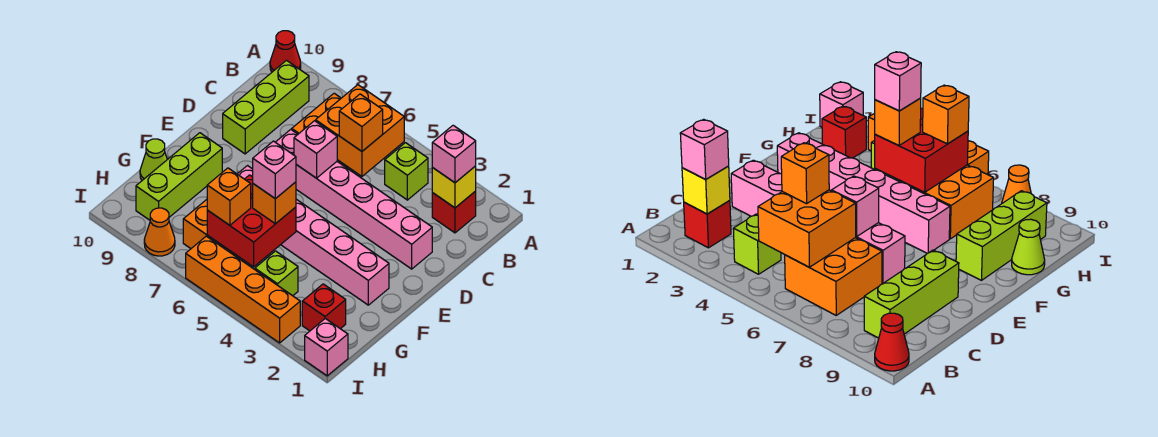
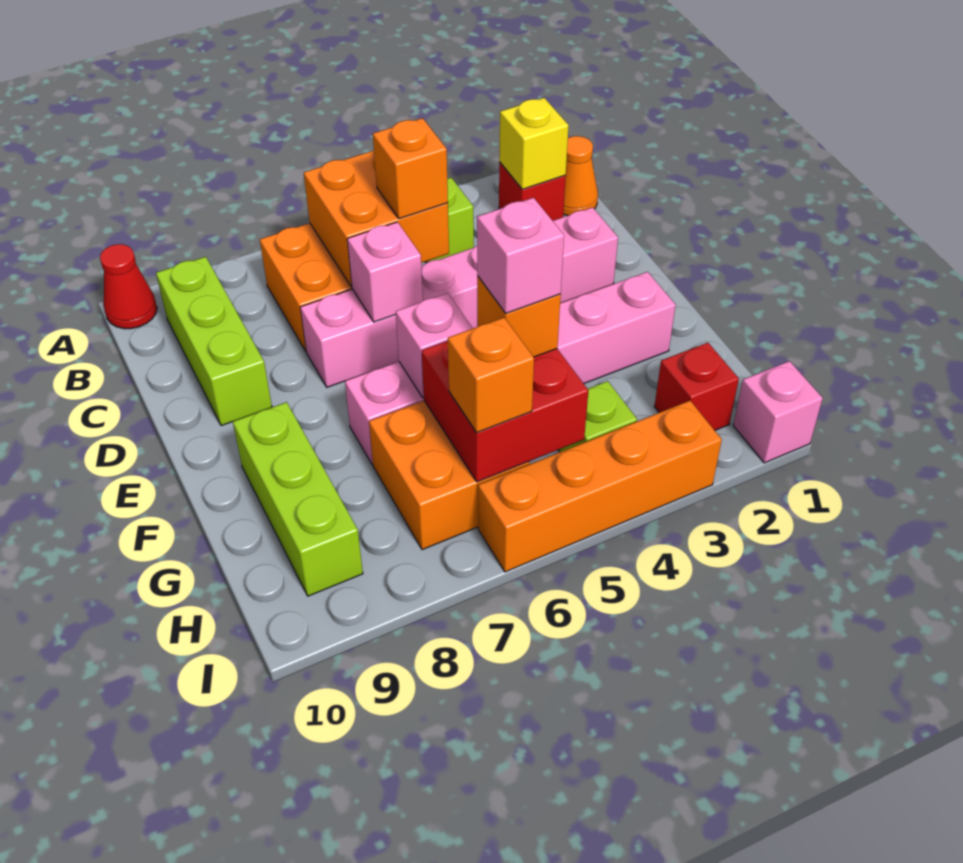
pink 1x1 brick [432,125,476,183] -> pink 1x1 brick moved to [396,293,473,398]
lime 1x1 cone [140,139,167,180] -> none
orange 1x1 cone [144,208,175,256] -> orange 1x1 cone moved to [563,136,598,216]

